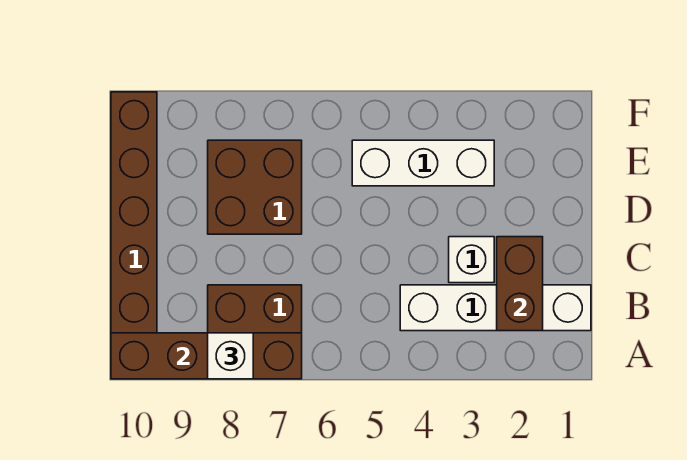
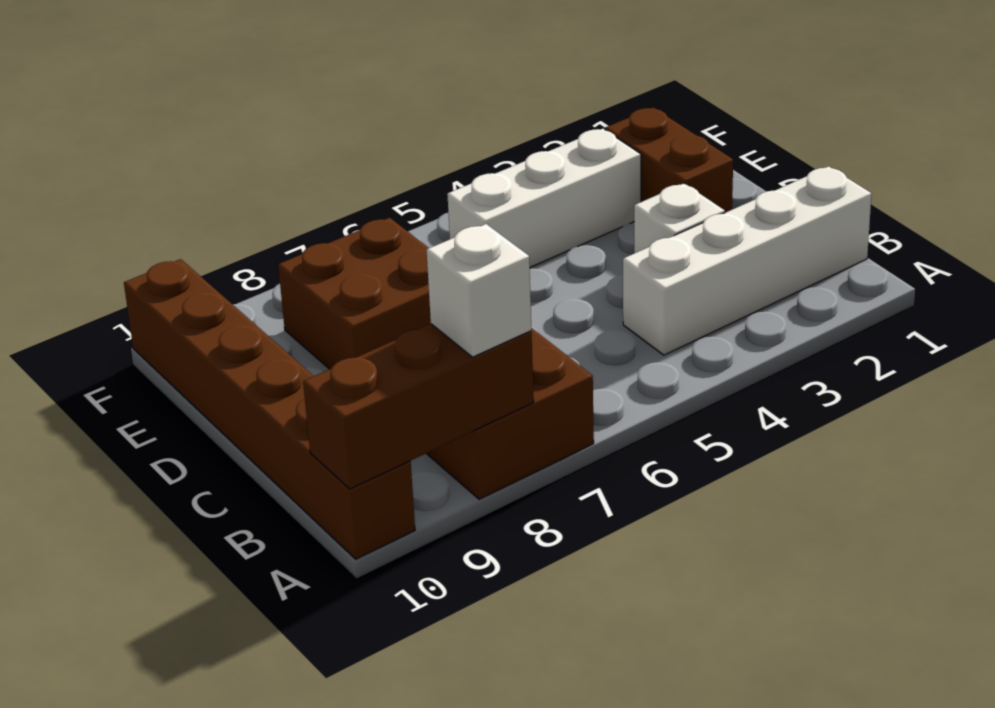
brown 1x4 brick [111,333,302,379] -> brown 1x3 brick [303,324,534,489]
brown 1x2 brick [497,237,543,331] -> brown 1x2 brick moved to [605,108,733,213]

